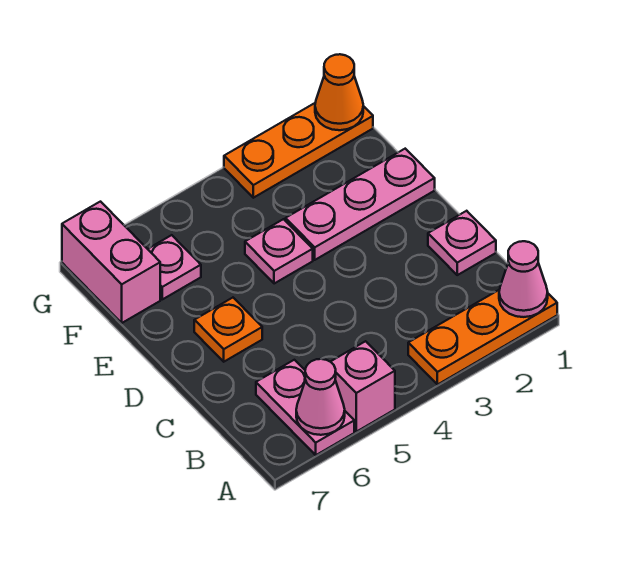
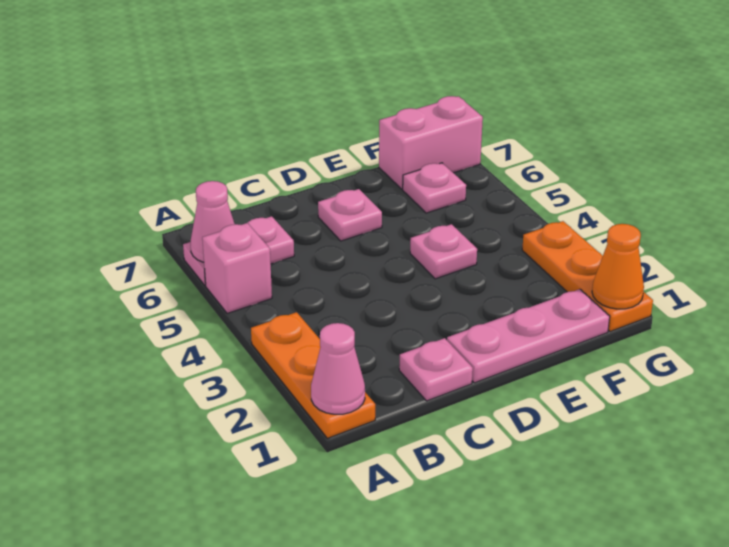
orange 1x1 plate [194,298,262,362] -> pink 1x1 plate [318,189,382,241]
pink 1x3 plate [286,149,435,260] -> pink 1x3 plate turned to [447,289,610,383]

